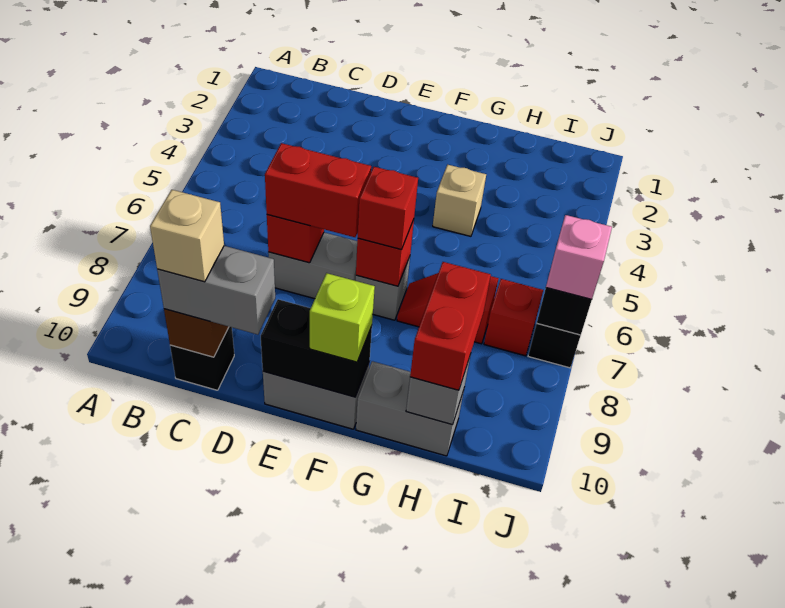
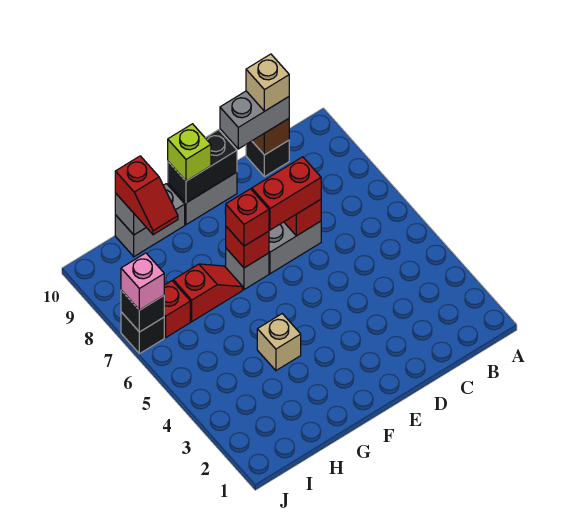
red 1x2 brick [410,262,491,390] -> red 1x2 slope [115,156,178,235]

